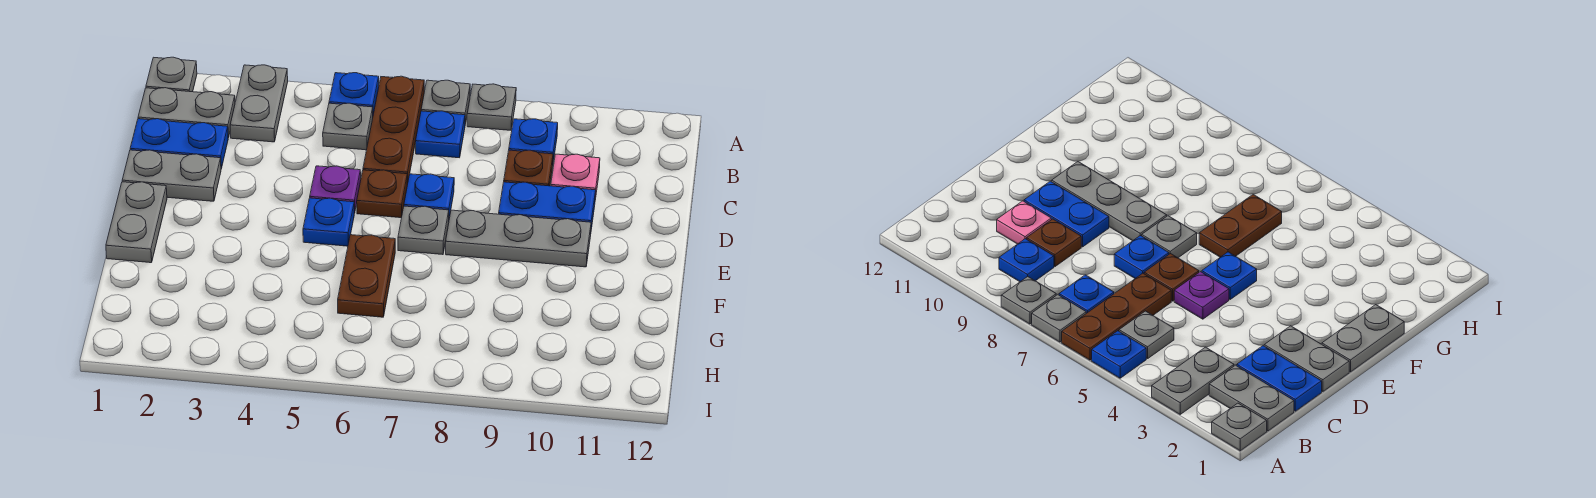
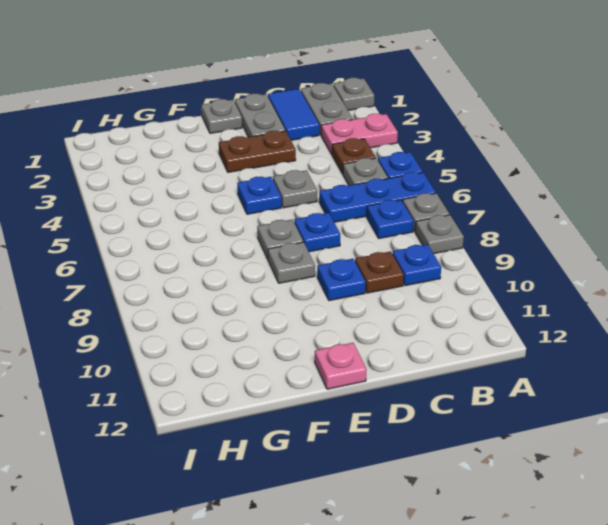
grey 1x2 plate [230,65,288,142] -> pink 1x2 plate [321,114,398,154]
brown 1x3 plate [363,76,424,185] -> blue 1x3 plate [319,172,436,222]
blue 1x2 plate [130,119,228,169] -> blue 1x2 tile [268,89,319,140]
pink 1x1 plate [551,154,600,200] -> pink 1x1 plate moved to [315,343,367,389]
purple 1x1 plate [310,166,361,213] -> grey 1x1 plate [273,170,317,208]
brown 1x1 plate [357,170,407,218] -> brown 1x1 plate moved to [332,138,376,174]
blue 1x2 plate [499,182,596,229] -> blue 1x1 plate [317,259,366,301]
grey 1x2 plate [106,182,167,263] -> grey 1x1 plate [201,99,242,133]
grey 1x3 plate [446,210,591,267] -> grey 1x1 plate [268,242,315,283]
brown 1x2 plate [338,235,395,317] -> brown 1x2 plate moved to [219,131,296,172]

